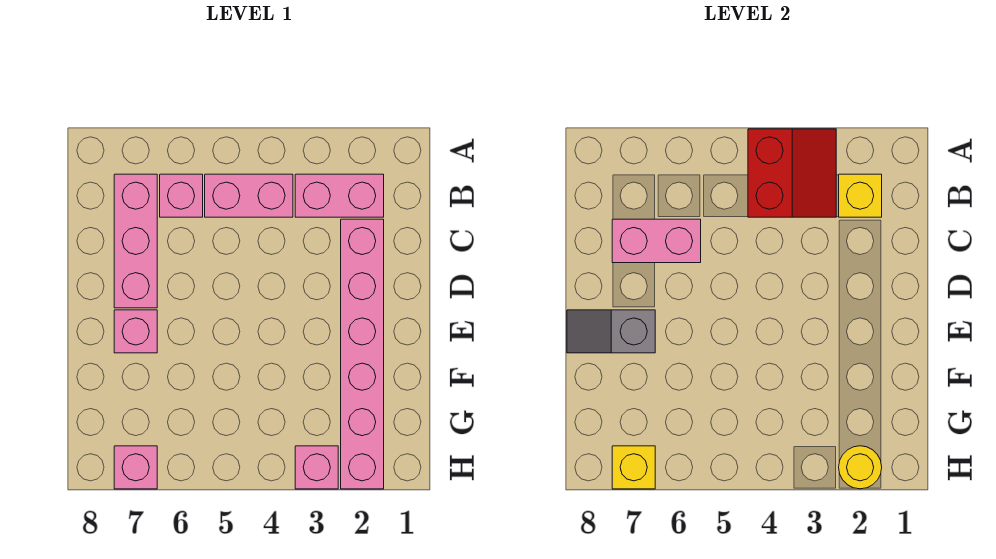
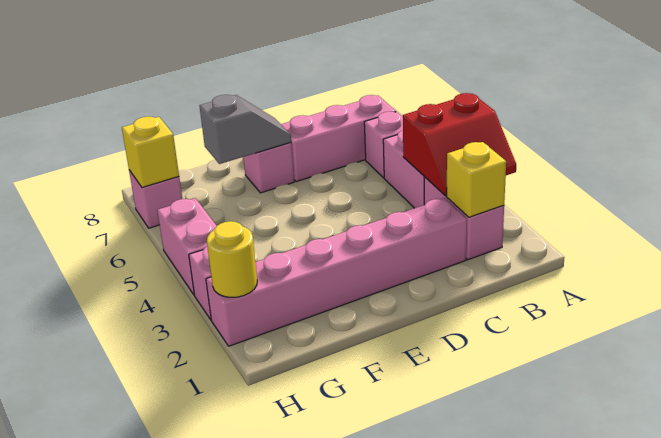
pink 1x2 brick [612,219,701,263] -> pink 1x2 brick moved to [157,198,216,295]
grey 1x2 slope [567,310,655,353] -> grey 1x2 slope turned to [200,95,291,164]

